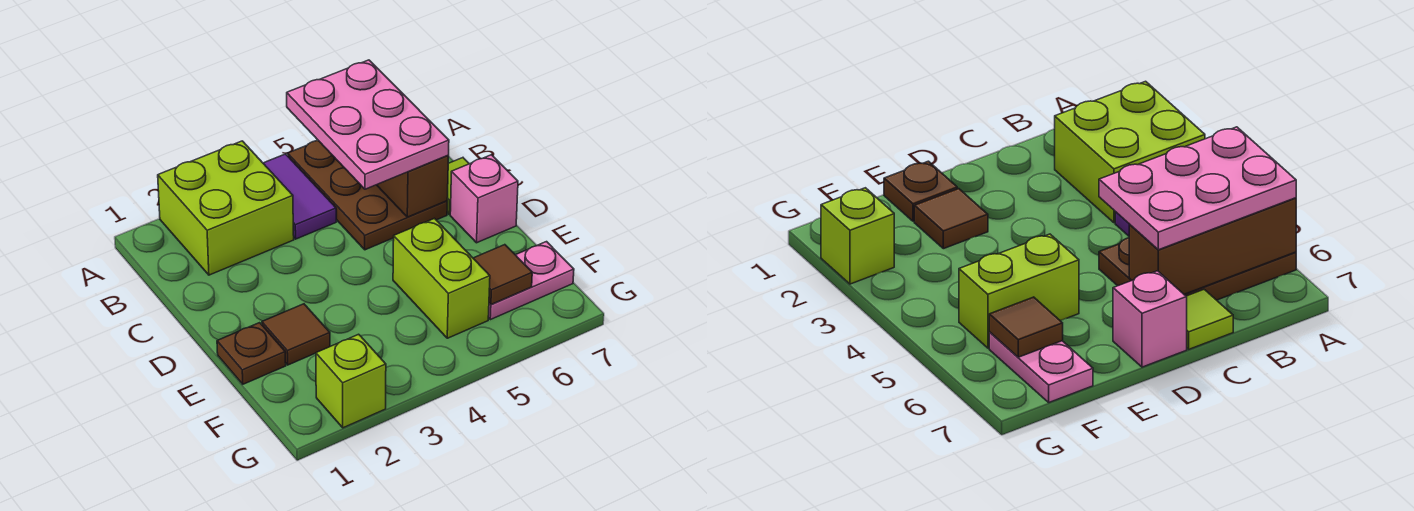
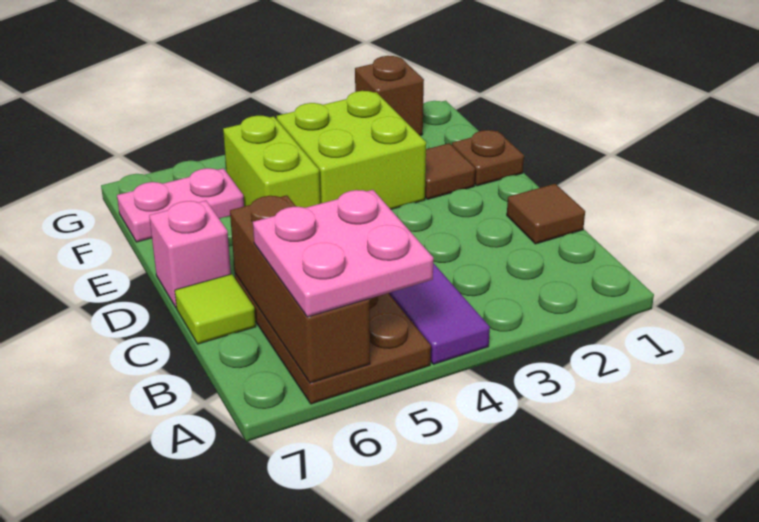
lime 2x2 brick [158,141,294,275] -> lime 2x2 brick moved to [276,91,426,209]
pink 2x3 plate [287,60,449,189] -> pink 2x2 plate [253,190,434,317]
brown 1x1 tile [473,245,532,304] -> brown 1x1 tile moved to [507,184,585,244]
lime 1x1 brick [316,334,386,428] -> brown 1x1 brick [355,56,424,136]

